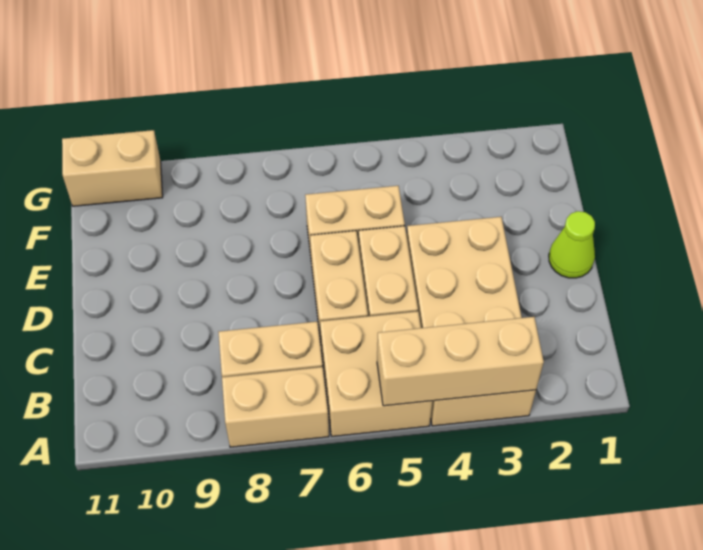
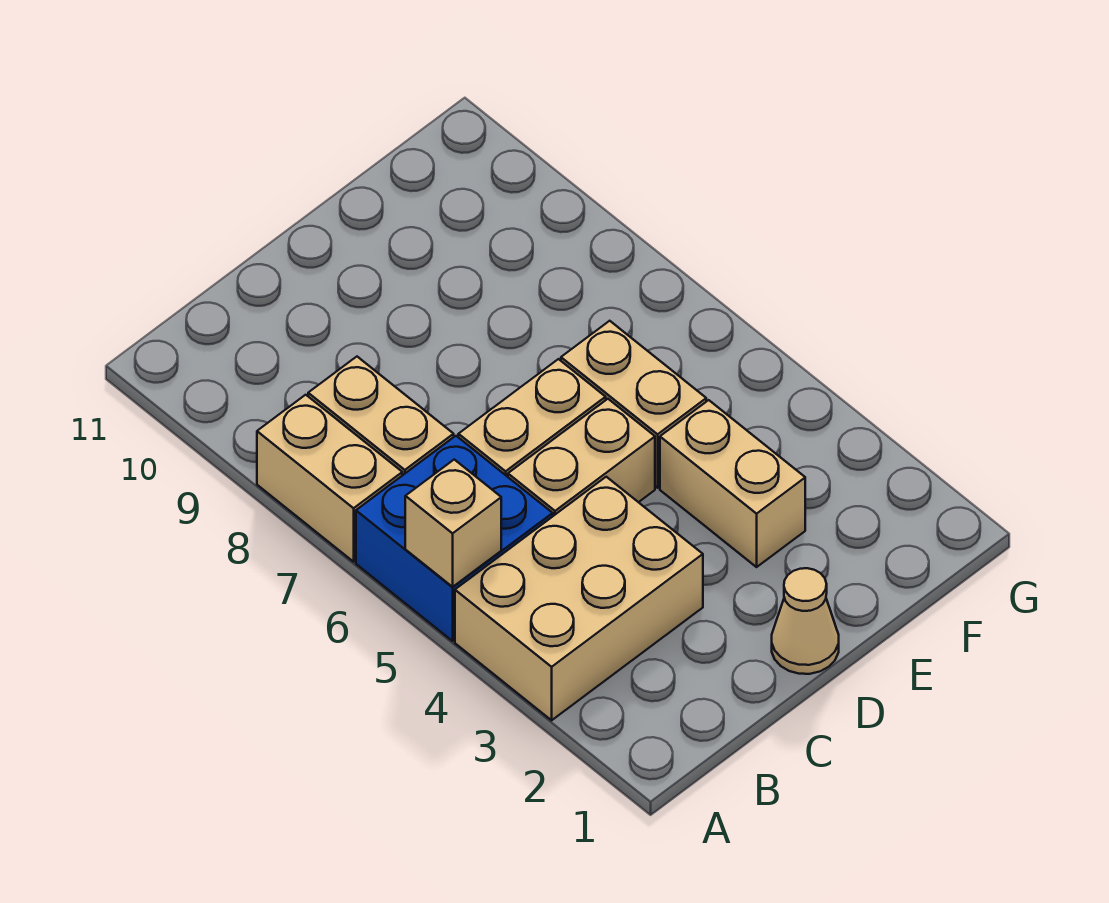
tan 2x4 brick [407,217,536,426] -> tan 2x3 brick [455,477,703,720]
tan 1x3 brick [377,317,544,406] -> tan 1x1 brick [405,460,501,587]
tan 2x2 brick [320,311,433,436] -> blue 2x2 brick [356,436,553,641]
lime 1x1 cone [549,211,595,278] -> tan 1x1 cone [772,568,839,674]
tan 1x2 brick [62,130,163,206] -> tan 1x2 brick moved to [660,400,805,567]

